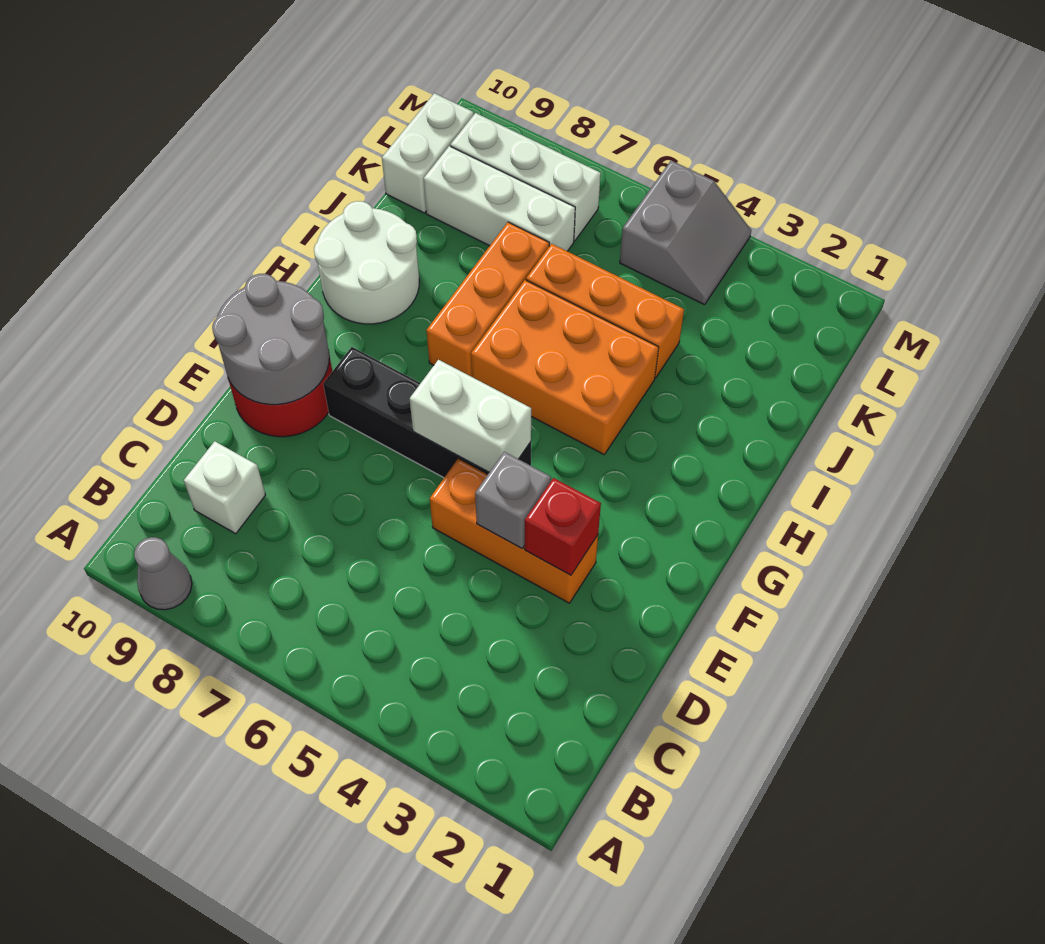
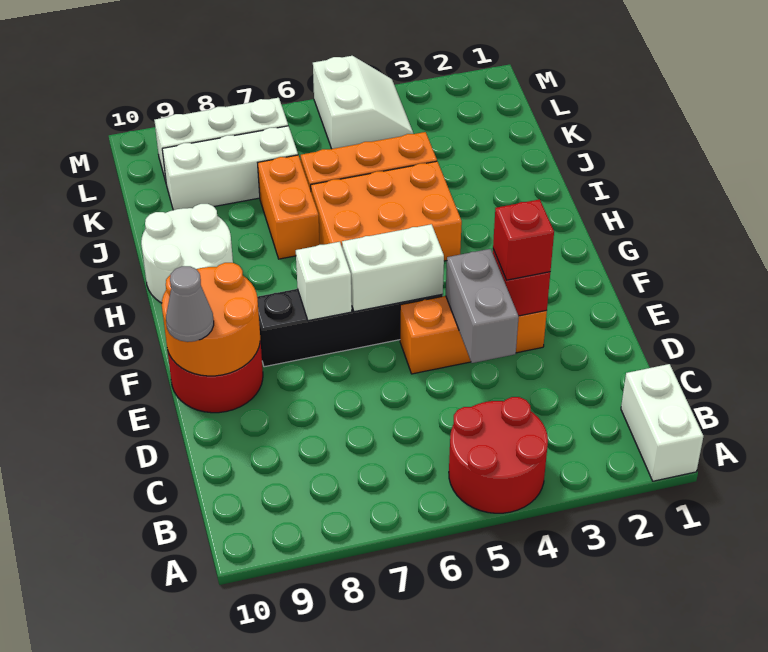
none -> red 2x2 round brick [449,397,548,513]
grey 1x1 cone [134,537,192,610] -> grey 1x1 cone moved to [166,266,214,342]
white 1x1 brick [184,441,265,534] -> white 1x1 brick moved to [296,242,352,321]
none -> red 1x1 brick [493,199,554,280]
grey 1x1 brick [475,452,551,548] -> grey 1x2 brick [446,249,519,363]
grey 2x2 round brick [212,274,329,405] -> orange 2x2 round brick [162,263,260,376]
orange 1x3 brick [426,222,549,377] -> orange 1x2 brick [258,155,320,259]
white 1x2 brick [382,93,474,213] -> white 1x2 brick moved to [621,364,703,481]
grey 2x2 slope [620,161,751,305] -> white 2x2 slope [313,56,413,149]

